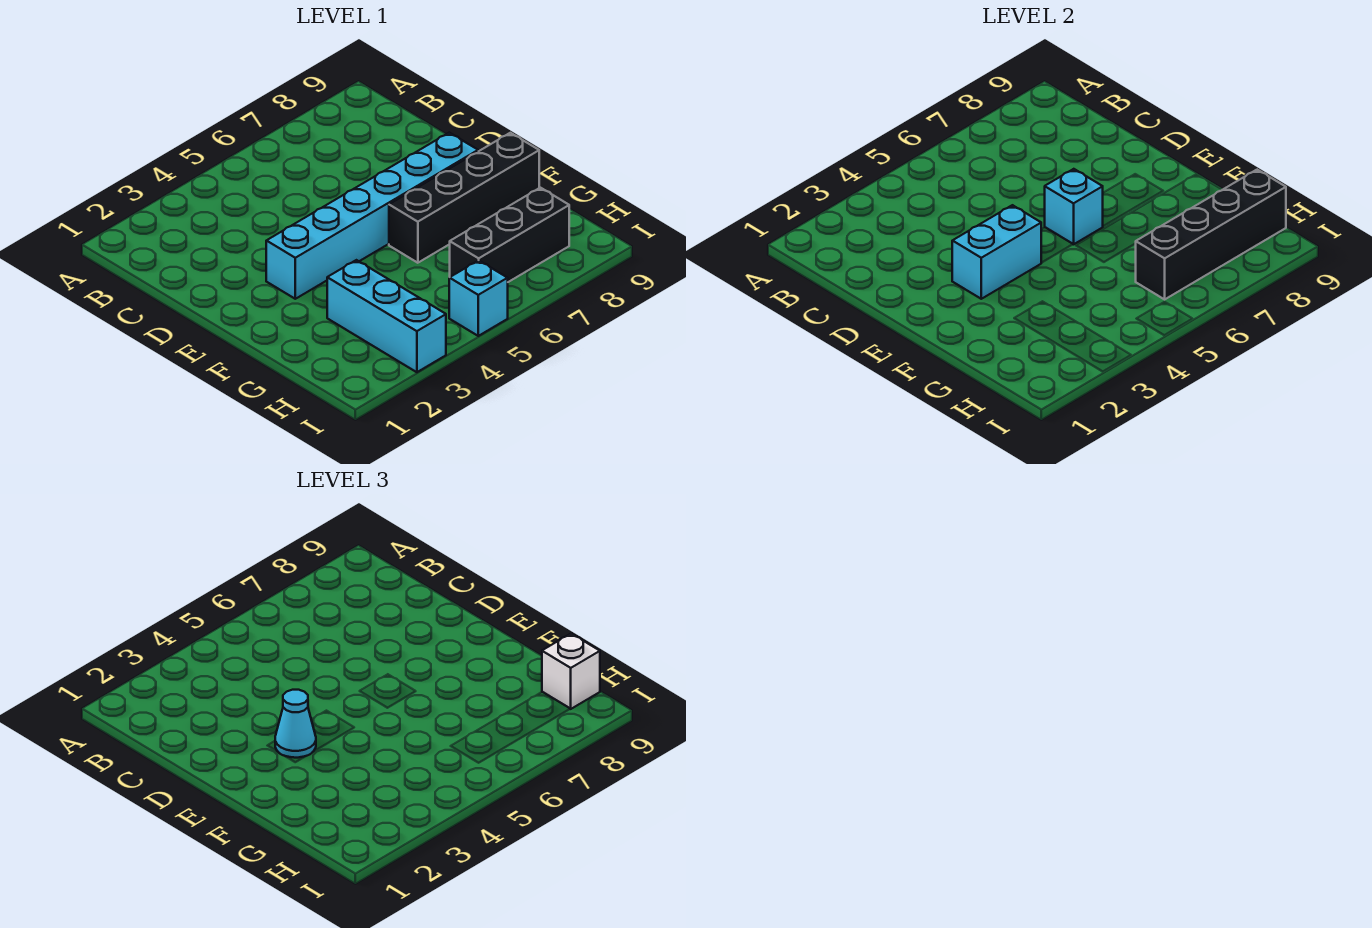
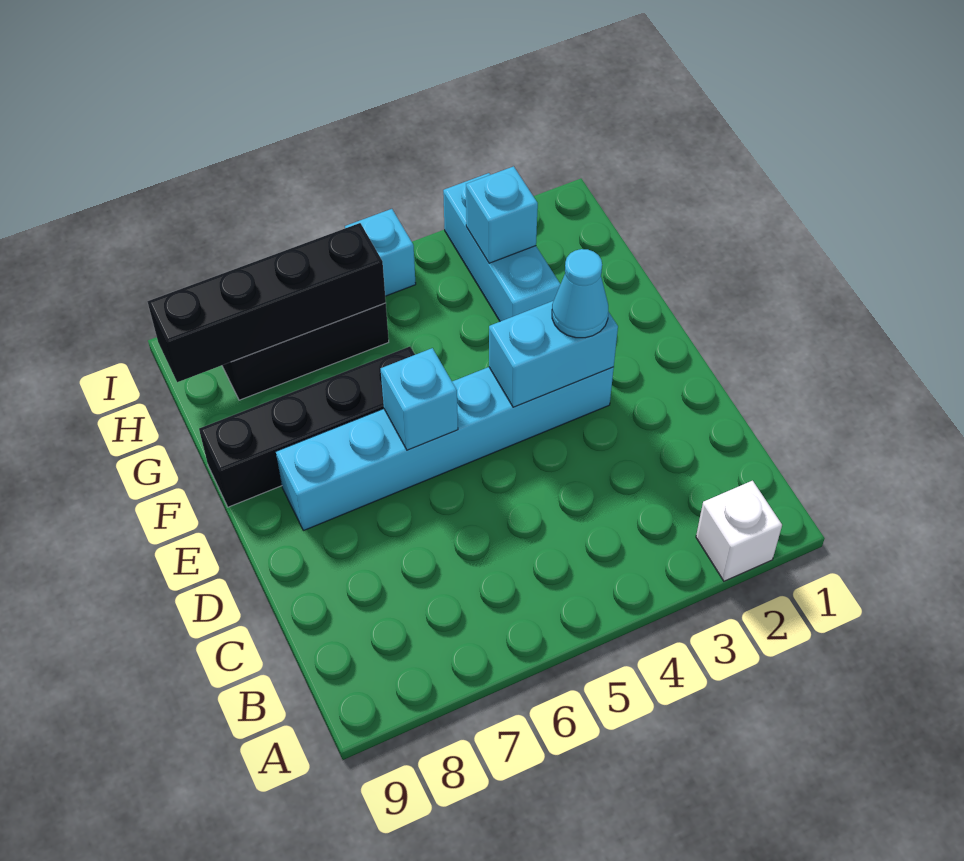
none -> cyan 1x1 brick [466,166,538,263]
white 1x1 brick [542,634,600,709] -> white 1x1 brick moved to [696,481,782,581]

